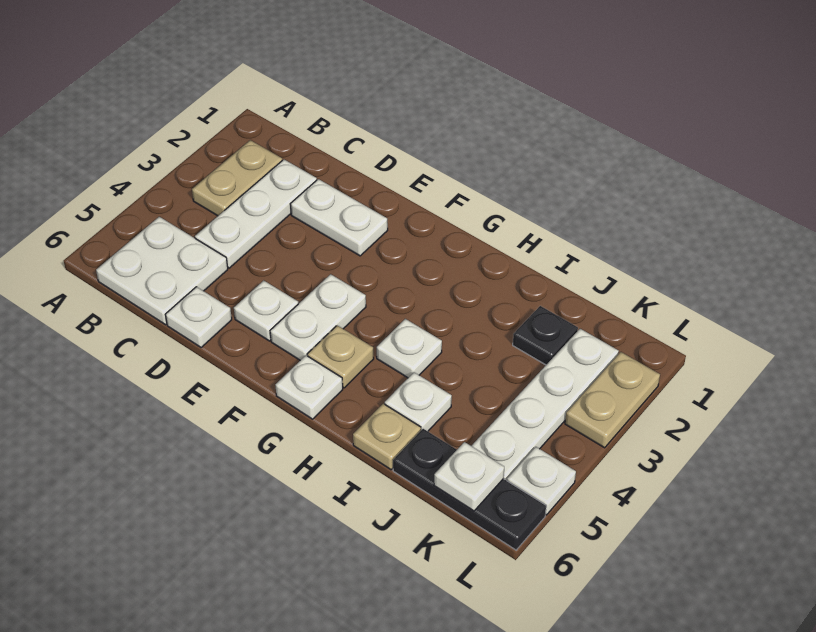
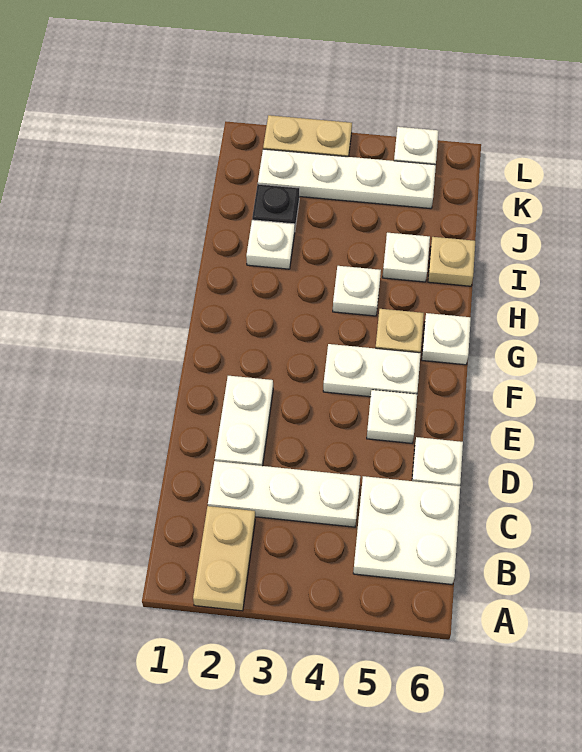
tan 1x2 plate [192,140,282,216] -> tan 1x2 plate turned to [193,506,255,611]
black 1x3 plate [393,429,546,550] -> none
white 1x1 plate [434,442,504,511] -> white 1x1 plate moved to [246,220,295,269]

